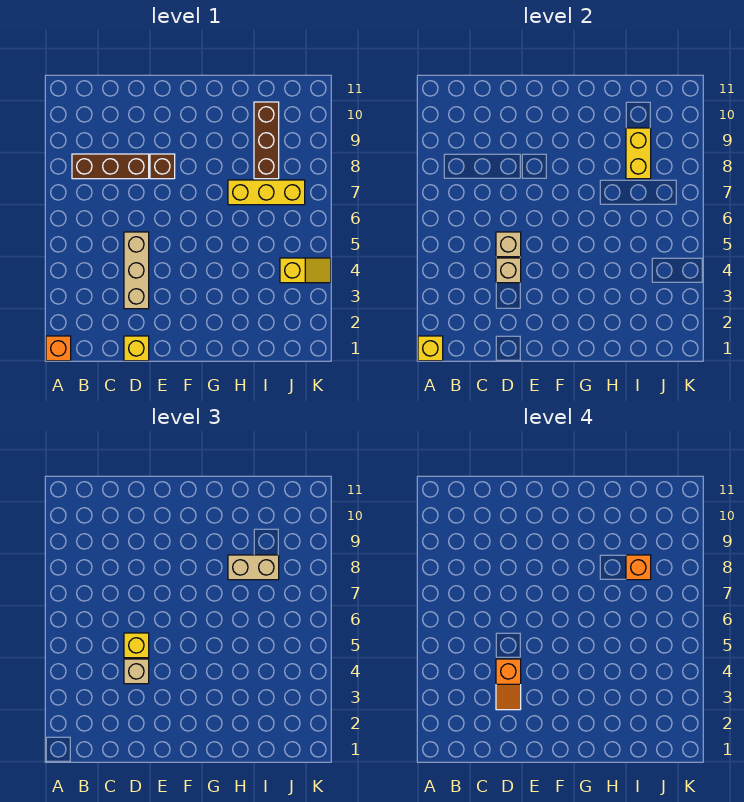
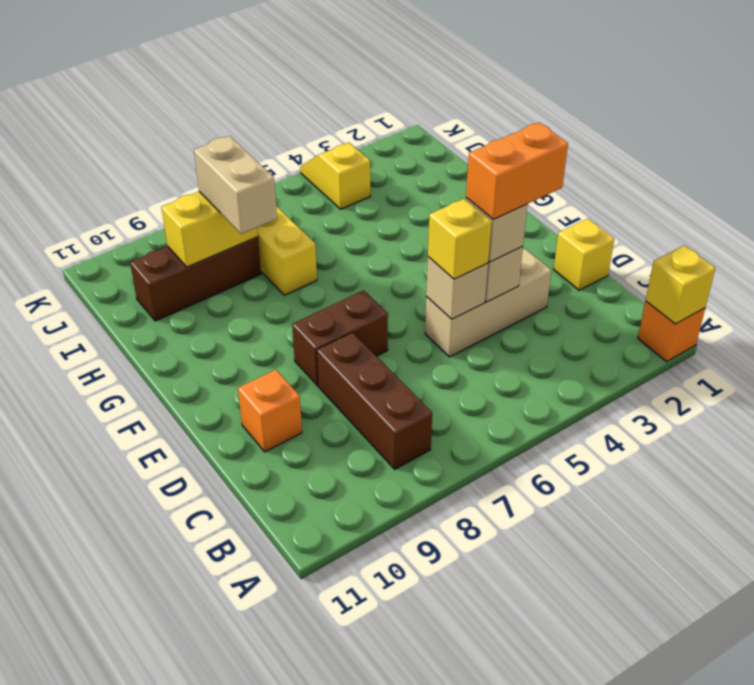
orange 1x2 slope [496,659,521,710] -> orange 1x2 brick [466,123,568,219]
brown 1x1 brick [150,154,175,179] -> brown 1x2 brick [292,290,388,385]
orange 1x1 brick [626,555,651,580] -> orange 1x1 brick moved to [238,369,302,452]

